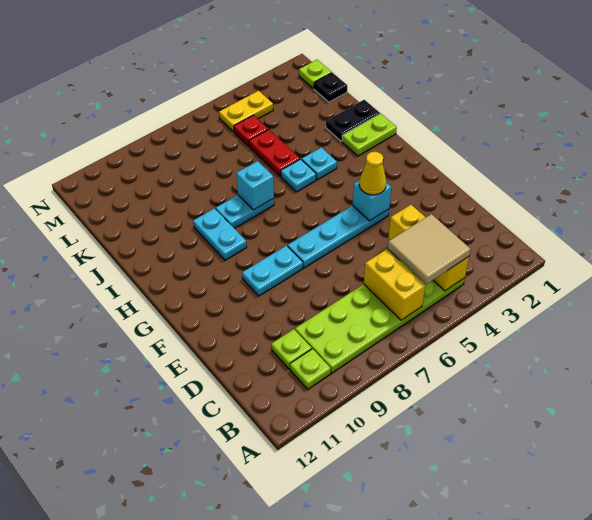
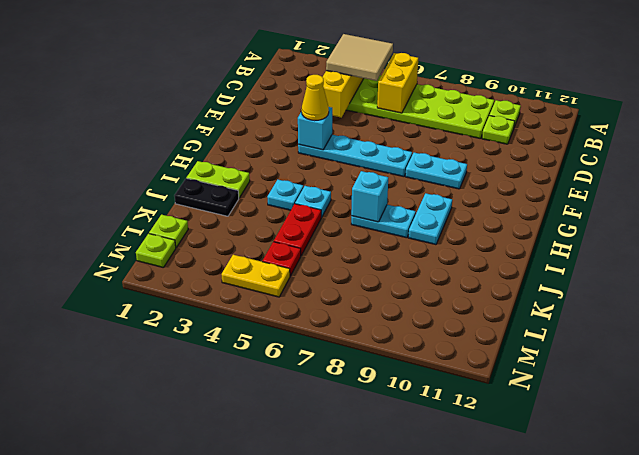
black 1x1 plate [314,73,347,102] -> lime 1x1 plate [149,215,188,247]

